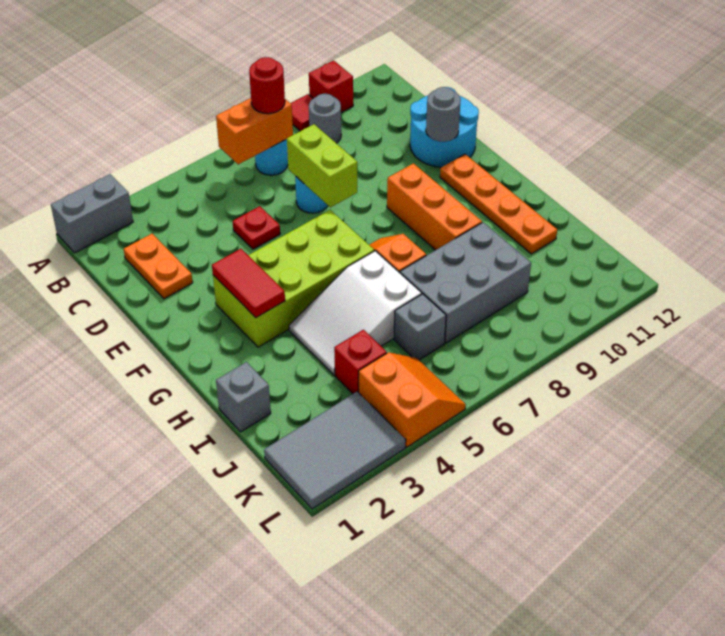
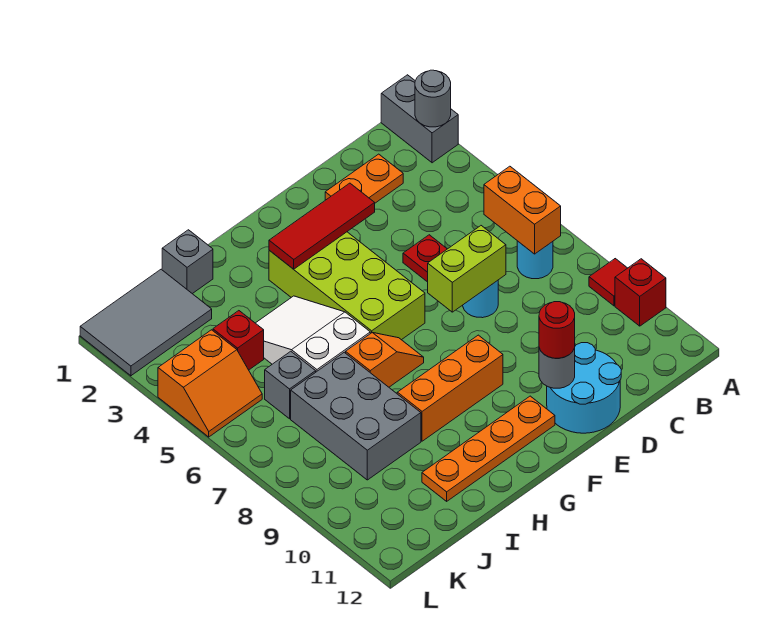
red 1x1 round brick [249,57,285,114] -> red 1x1 round brick moved to [539,302,575,358]
grey 1x1 round brick [309,94,341,143] -> grey 1x1 round brick moved to [415,70,451,127]
red 1x2 tile [212,249,285,318] -> red 1x3 tile [269,183,375,269]
grey 2x3 tile [264,392,406,509] -> grey 2x3 tile turned to [80,269,212,376]

